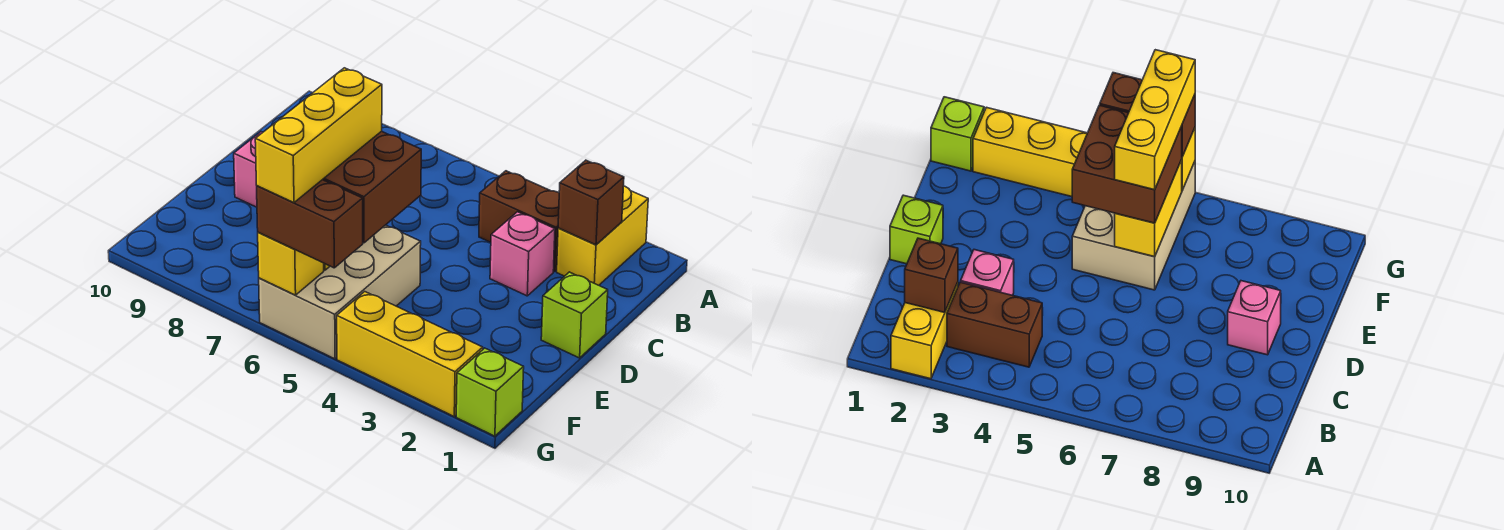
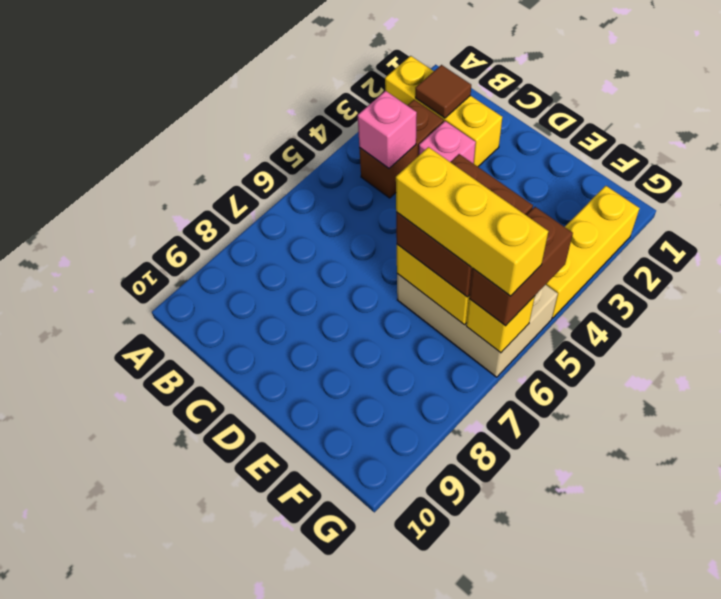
yellow 1x2 brick [557,186,648,285] -> yellow 1x3 brick [385,56,502,167]
brown 1x1 brick [558,160,624,245] -> brown 1x1 tile [415,65,471,118]
lime 1x1 brick [541,272,608,358] -> none
pink 1x1 brick [234,132,263,207] -> pink 1x1 brick moved to [358,91,417,168]
lime 1x1 brick [456,348,524,436] -> none

